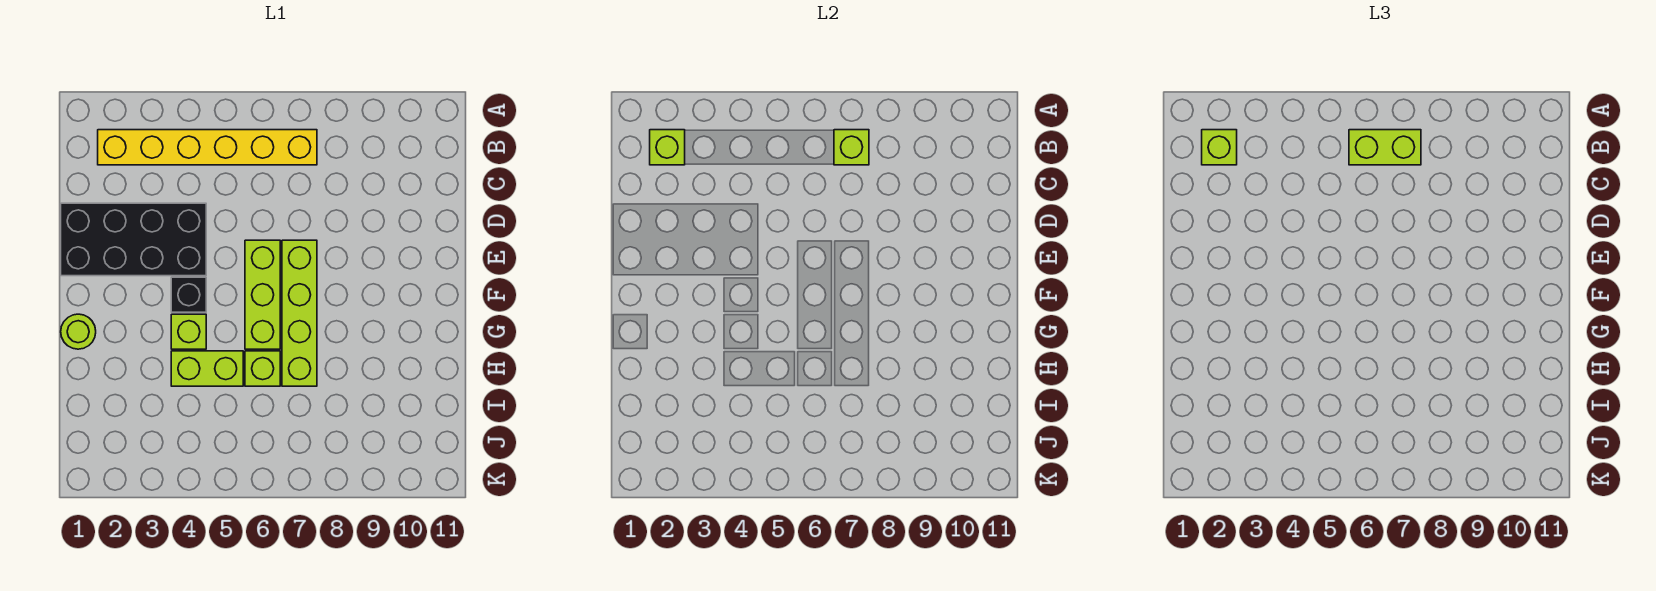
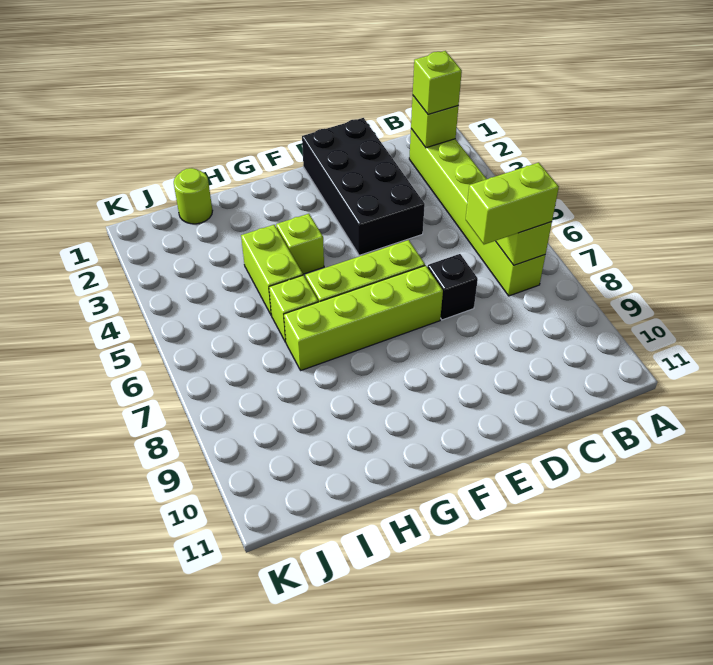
yellow 1x6 brick [98,130,317,165] -> lime 1x6 brick [409,129,545,296]
lime 1x2 brick [1349,130,1421,165] -> lime 1x2 brick turned to [466,163,559,244]
black 1x1 brick [171,277,206,312] -> black 1x1 brick moved to [427,254,478,320]
lime 1x1 round brick [61,314,96,349] -> lime 1x1 round brick moved to [174,168,213,224]

